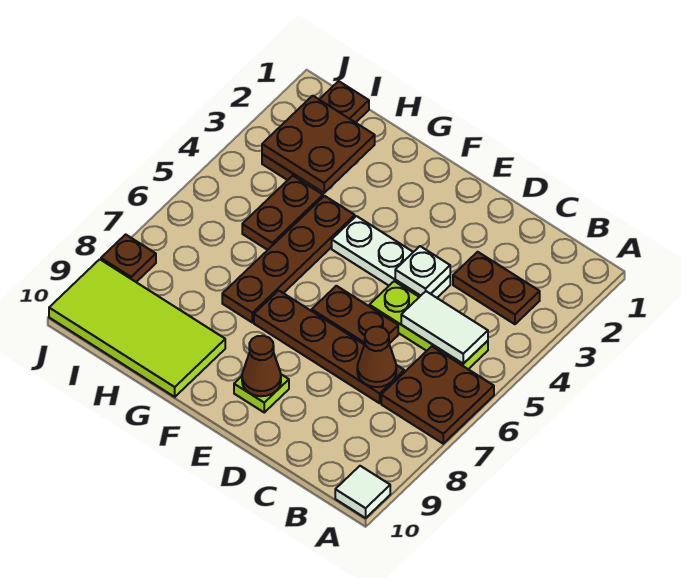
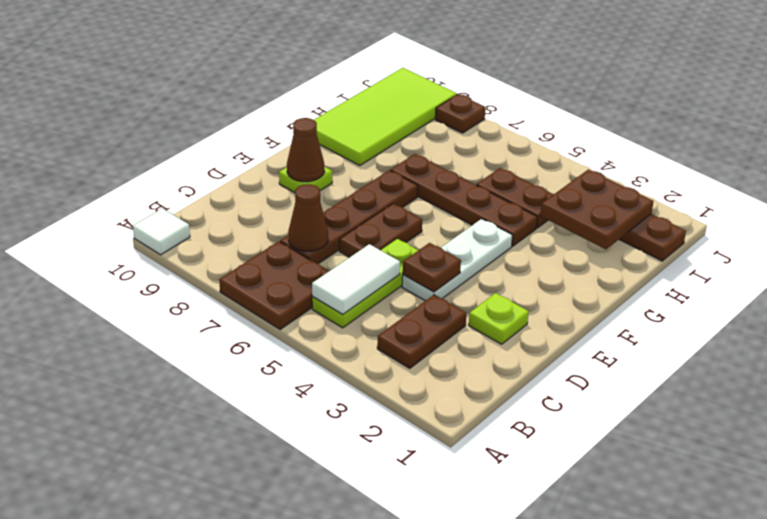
none -> lime 1x1 plate [469,293,529,344]
white 1x1 plate [395,246,450,296] -> brown 1x1 plate [403,243,461,292]

